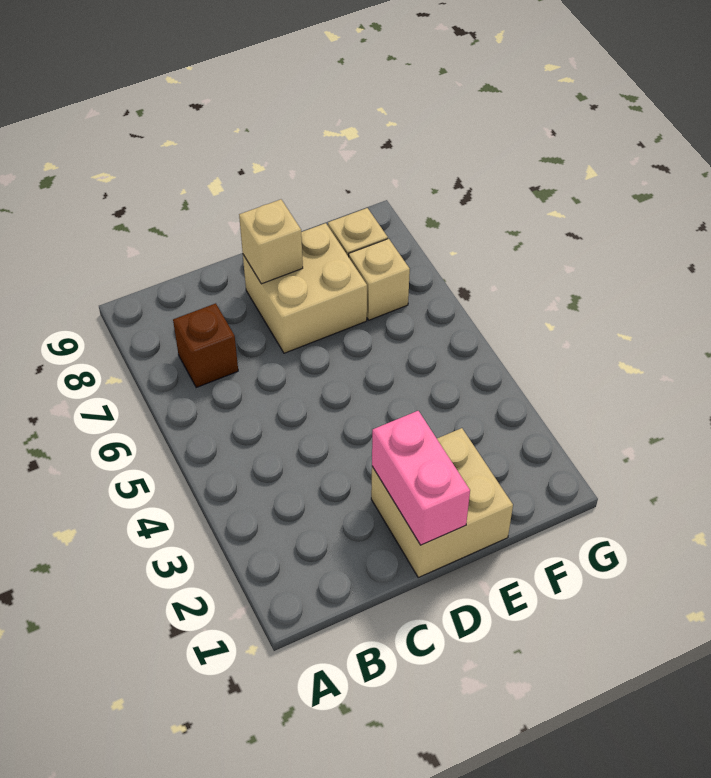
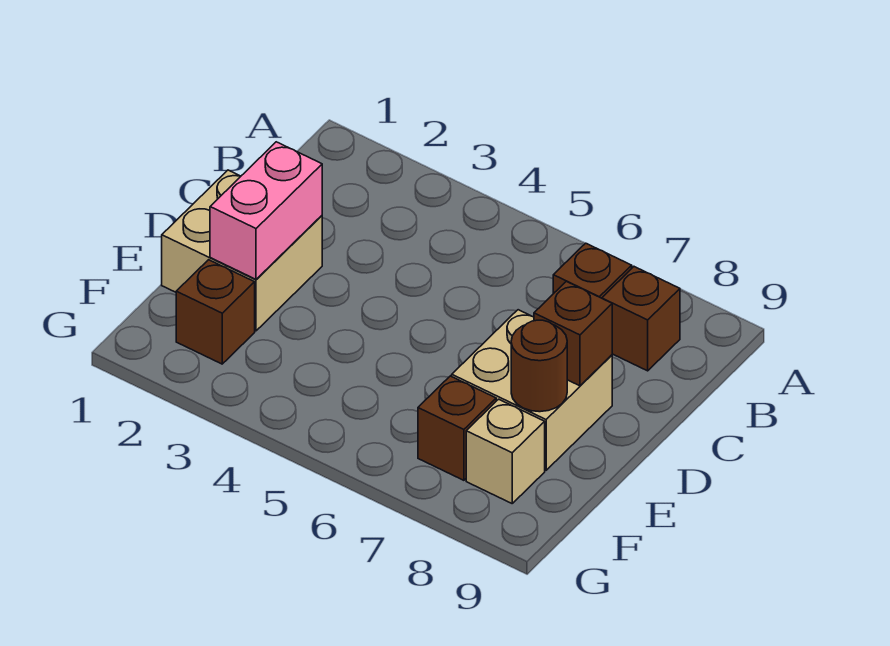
none -> brown 1x1 brick [602,267,680,371]
pink 1x2 brick [372,411,470,545] -> pink 1x2 brick turned to [210,142,322,279]
tan 1x1 brick [239,199,303,284] -> brown 1x1 brick [534,281,612,386]
none -> brown 1x1 round brick [511,320,567,412]
none -> brown 1x1 brick [176,260,255,364]
tan 1x1 brick [349,239,410,320] -> brown 1x1 brick [418,376,496,480]

